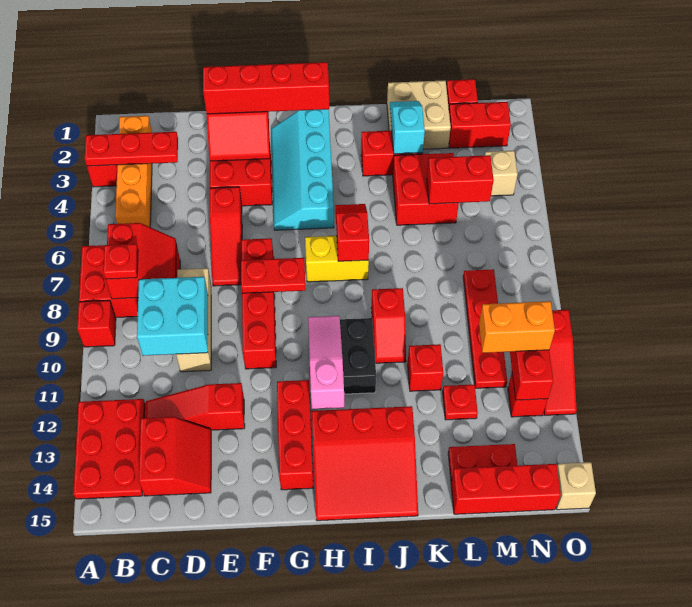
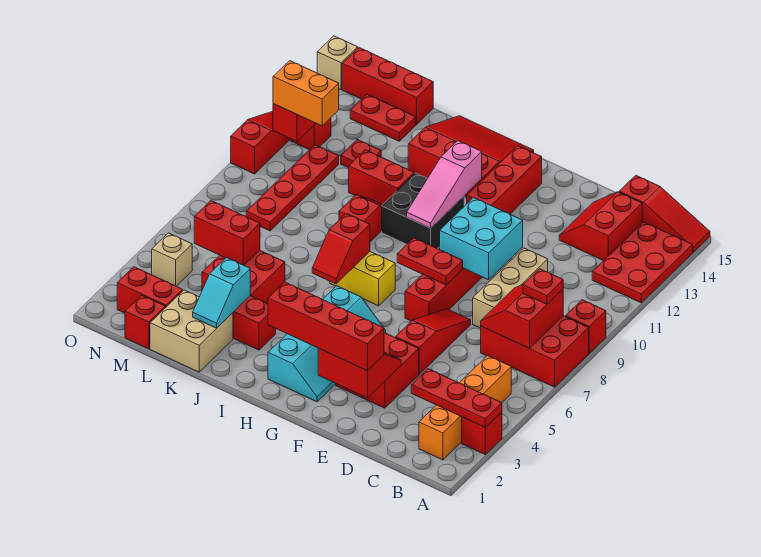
cyan 2x2 brick [137,277,208,356] -> cyan 2x2 brick moved to [440,198,523,280]
red 1x3 slope [145,383,245,430] -> red 1x3 slope moved to [619,175,710,252]
red 1x1 brick [408,344,443,391] -> red 1x2 brick [349,150,414,205]

